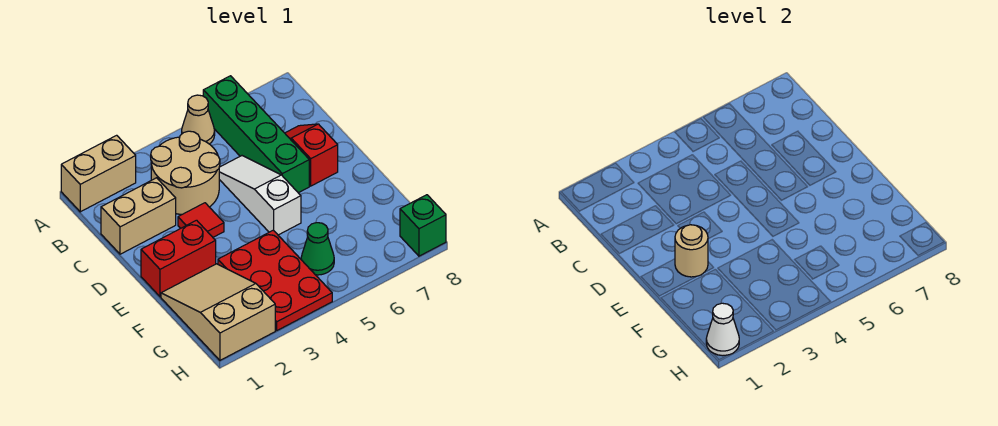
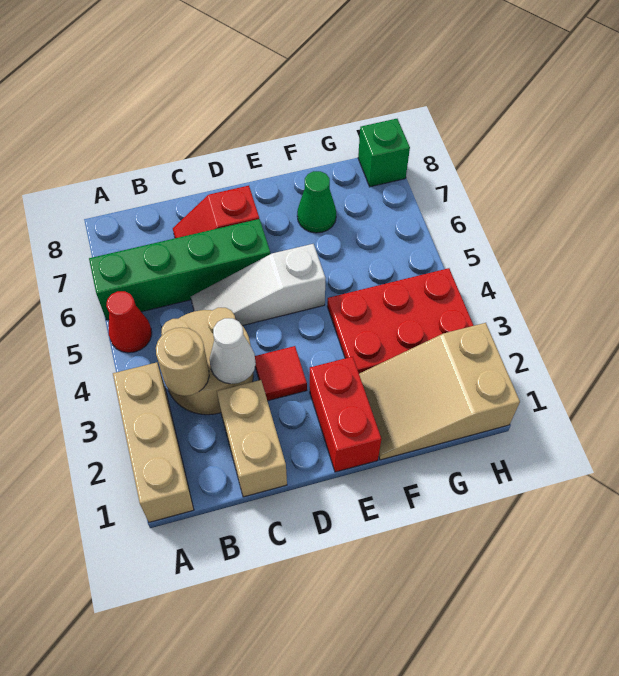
tan 1x2 brick [61,135,136,212] -> tan 1x3 brick [113,362,194,522]
tan 1x1 cone [182,95,215,144] -> red 1x1 cone [106,291,152,353]
tan 1x1 round brick [675,225,708,277] -> tan 1x1 round brick moved to [156,328,209,396]
green 1x1 cone [301,223,334,275] -> green 1x1 cone moved to [297,171,336,233]
white 1x1 cone [706,303,739,356] -> white 1x1 cone moved to [210,318,256,384]

